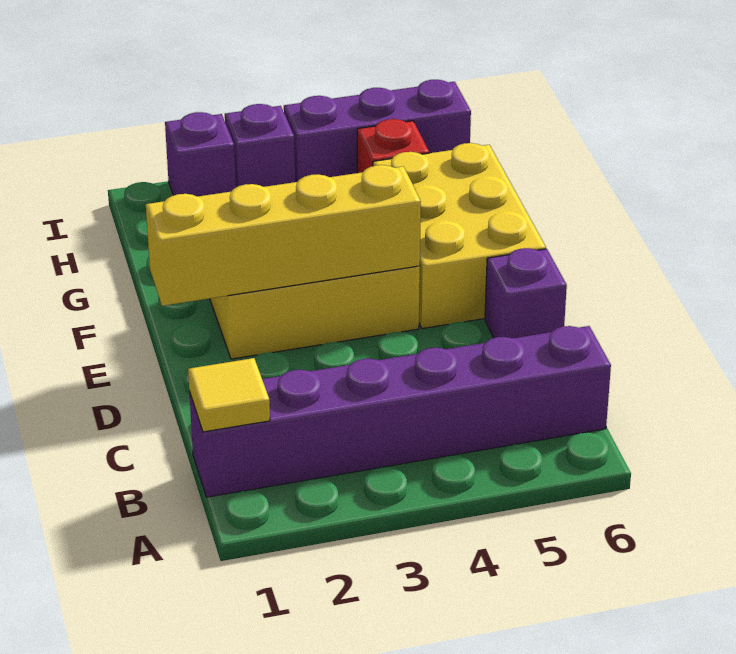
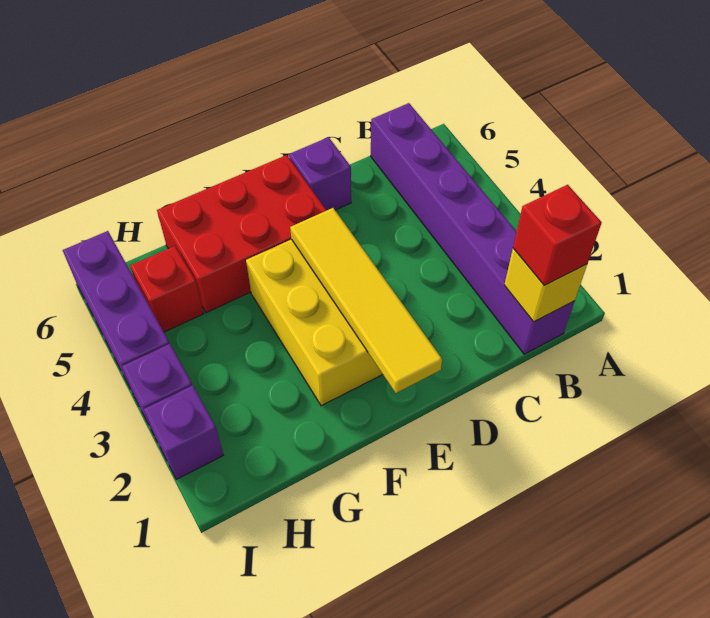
yellow 1x1 tile [188,358,270,432] -> yellow 1x1 brick [505,248,587,322]
none -> red 1x1 brick [513,185,602,285]
yellow 1x4 brick [146,165,421,306] -> yellow 1x4 tile [290,208,442,393]
yellow 2x3 brick [373,143,546,329] -> red 2x3 brick [157,155,327,313]

